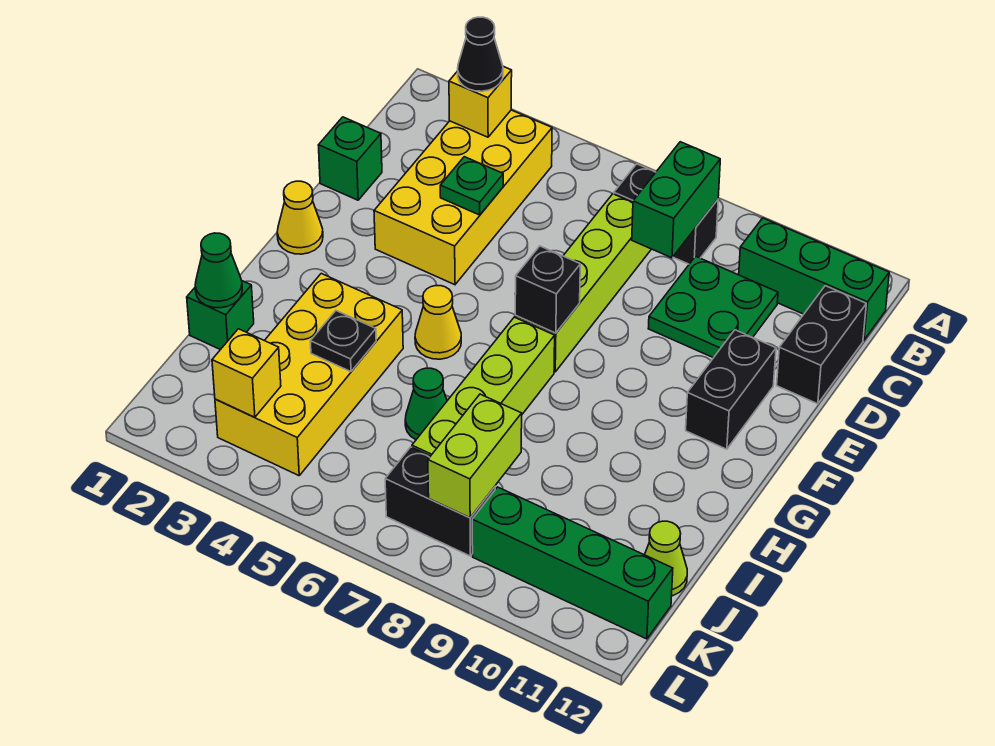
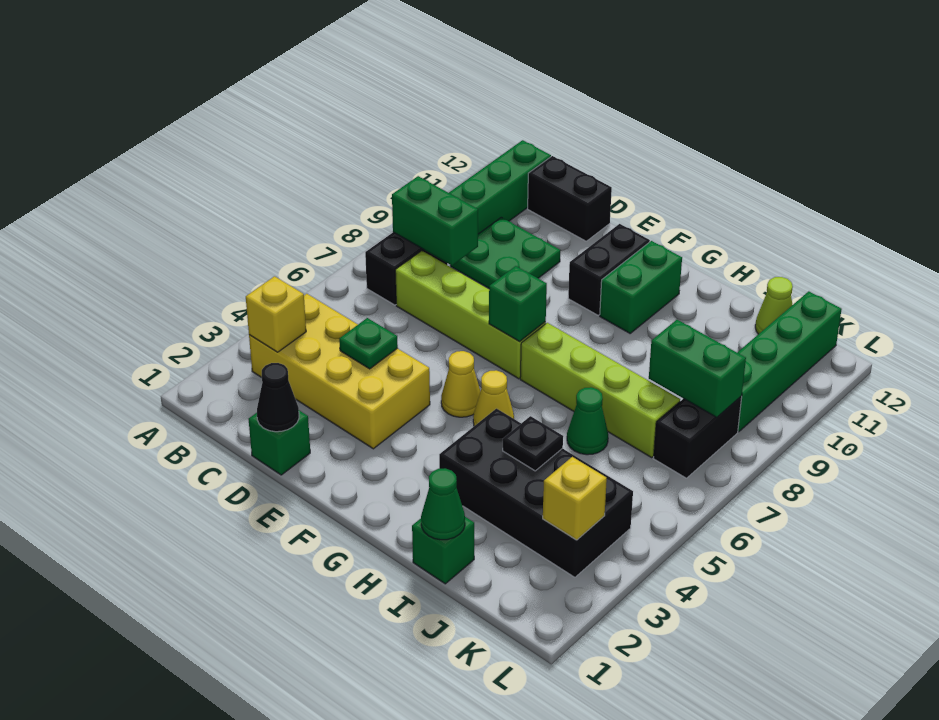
black 1x1 cone [458,17,503,91] -> black 1x1 cone moved to [257,363,299,432]
black 1x2 brick [686,330,776,449] -> black 1x2 brick turned to [568,224,650,315]
yellow 1x1 cone [277,181,323,254] -> yellow 1x1 cone moved to [441,351,480,417]
black 1x1 brick [515,246,580,333] -> green 1x1 brick [489,266,547,342]
none -> green 1x2 brick [600,241,682,333]
yellow 2x4 brick [215,274,403,476] -> black 2x4 brick [439,409,633,577]
lime 1x2 brick [428,394,522,518] -> green 1x2 brick [649,320,746,417]

